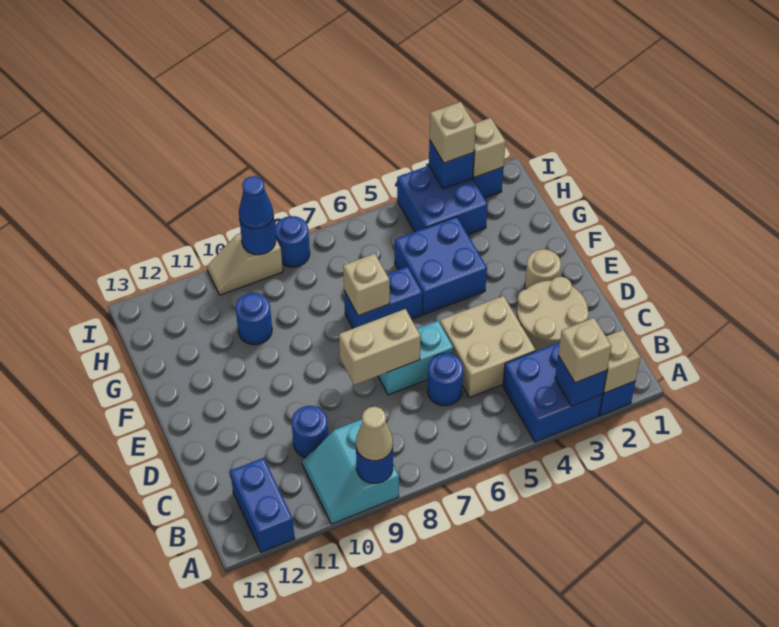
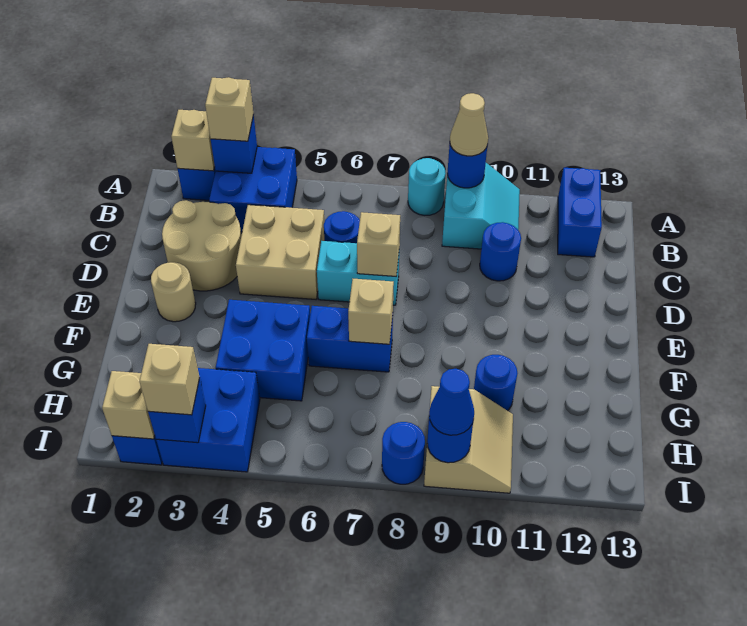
none -> cyan 1x1 round brick [408,158,446,215]
tan 1x2 brick [339,309,421,385] -> tan 1x1 brick [357,212,400,276]
tan 1x2 slope [207,233,283,295] -> tan 2x2 slope [424,386,513,493]

